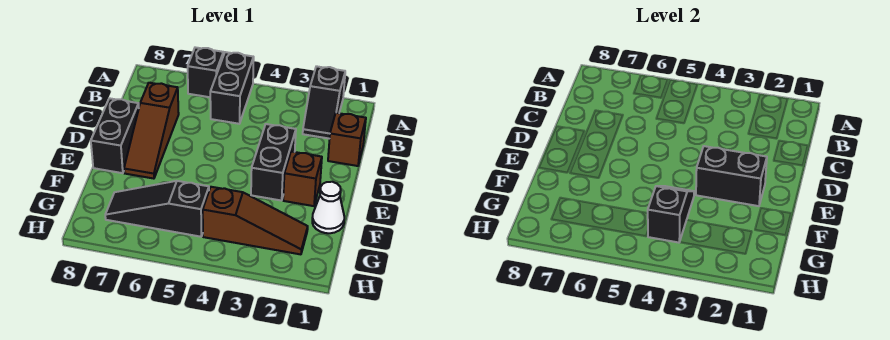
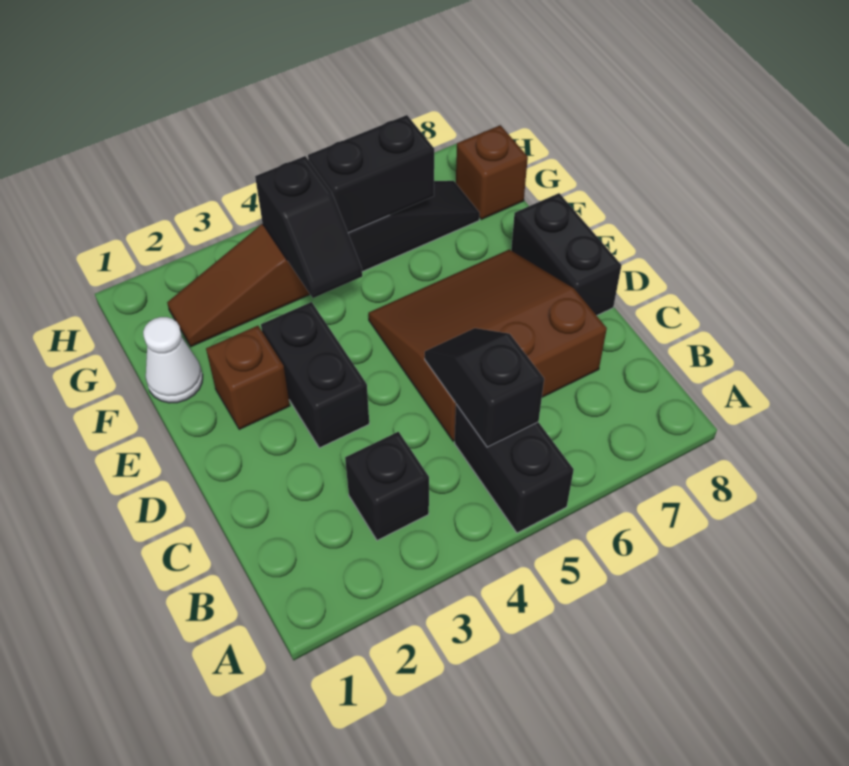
black 1x2 slope [303,66,345,139] -> black 1x2 slope moved to [425,328,544,447]
black 1x1 brick [188,47,223,97] -> black 1x1 brick moved to [345,432,429,540]
brown 1x1 brick [328,113,366,166] -> brown 1x1 brick moved to [456,125,528,219]
brown 1x3 slope [124,83,179,179] -> brown 3x3 slope [368,250,607,441]
black 1x2 brick [696,146,767,206] -> black 1x2 brick moved to [308,115,434,233]

